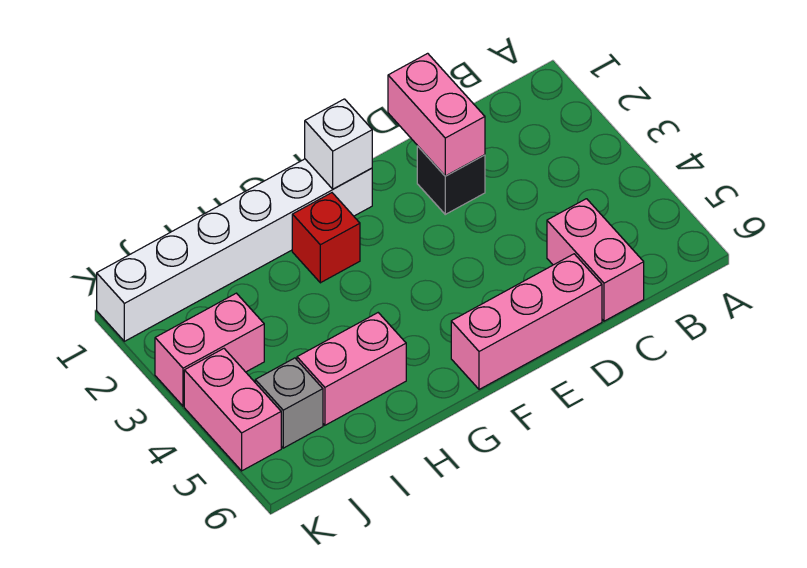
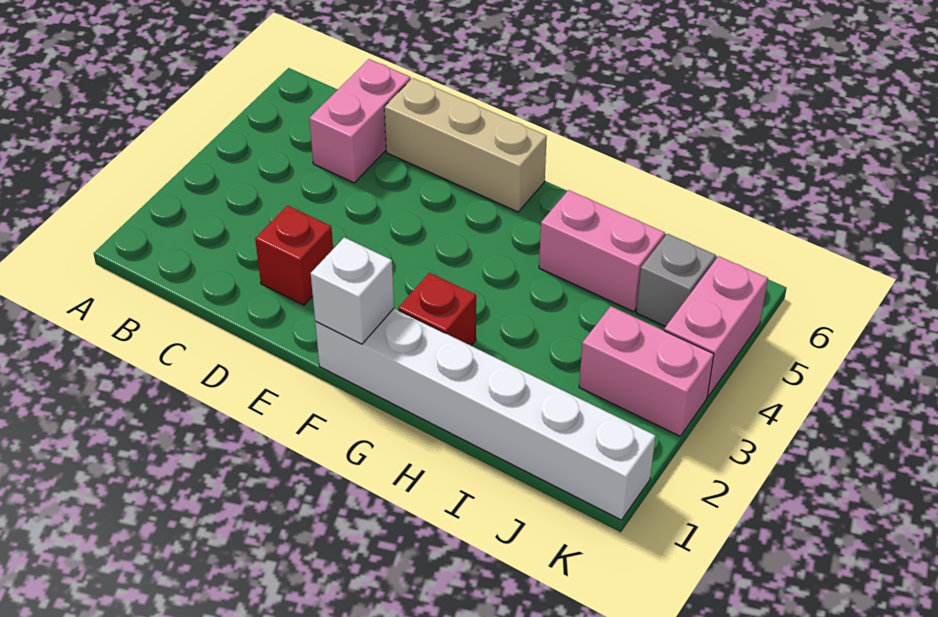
pink 1x2 brick [388,53,485,176] -> none
black 1x1 brick [417,146,485,214] -> red 1x1 brick [255,206,333,305]
pink 1x3 brick [451,254,602,389] -> tan 1x3 brick [384,78,547,212]

